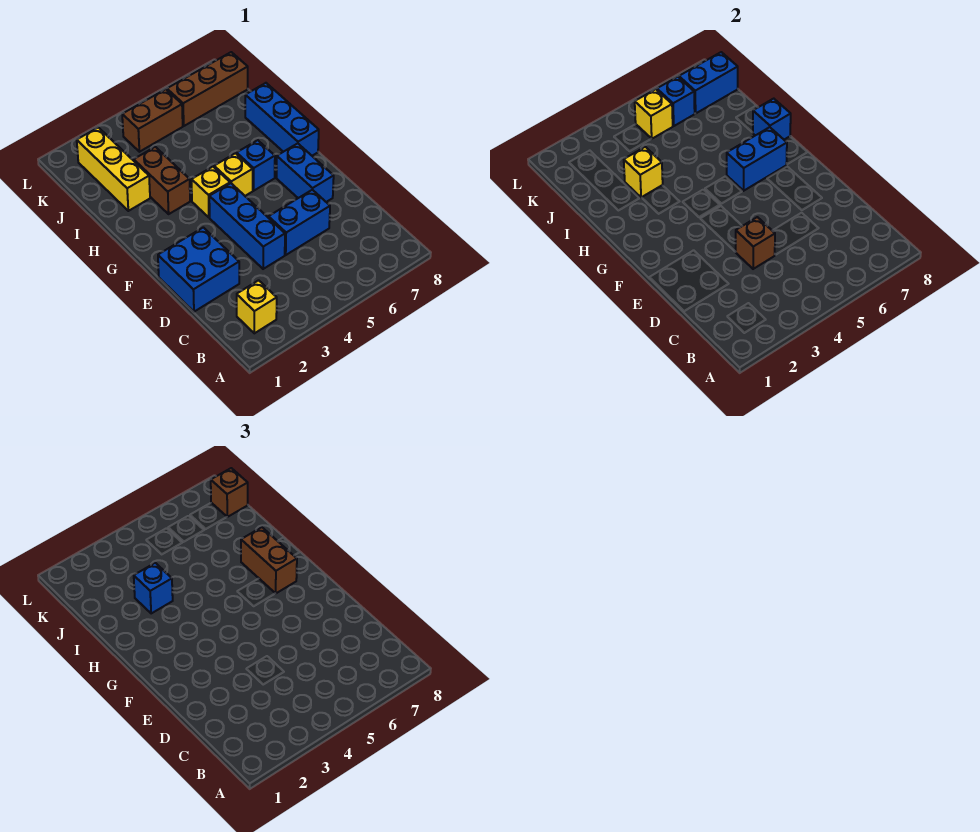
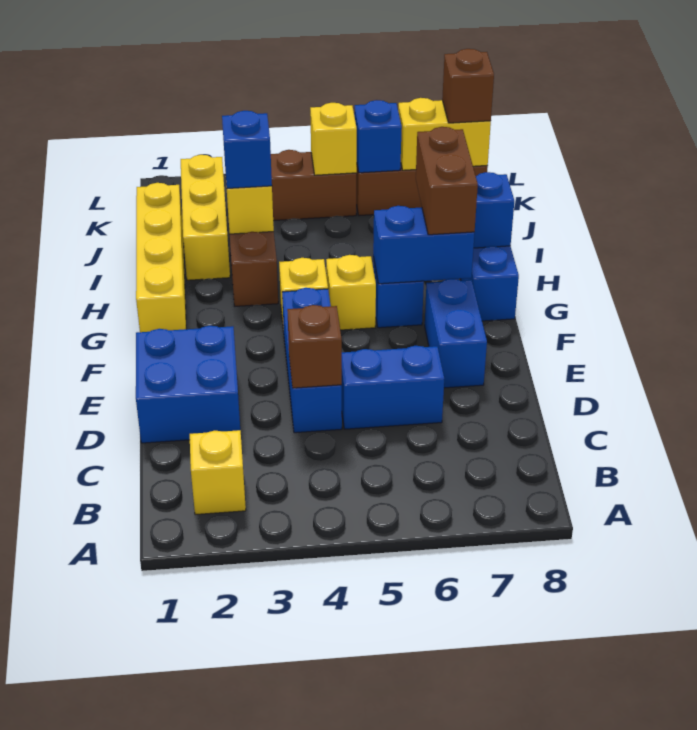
none -> yellow 1x4 brick [136,183,186,332]
blue 1x2 brick [679,52,738,113] -> yellow 1x2 brick [398,98,491,170]

